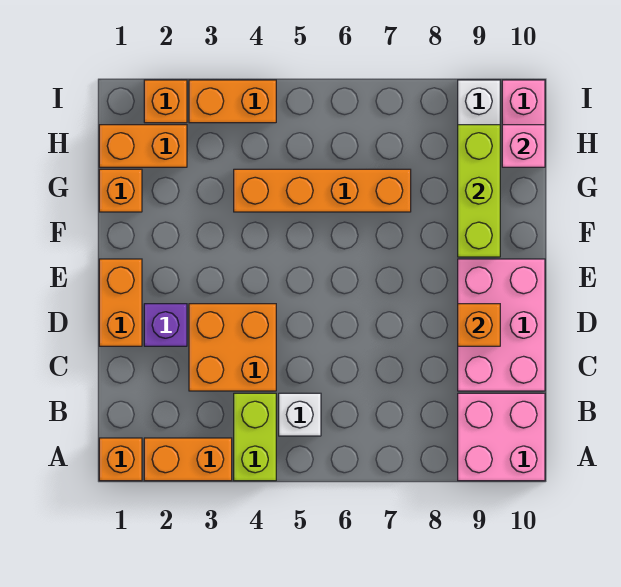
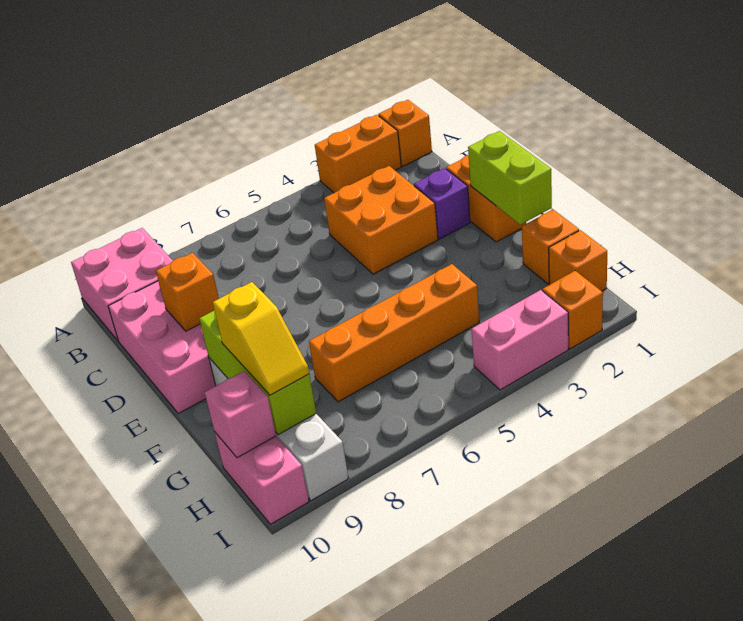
lime 1x2 brick [234,393,276,481] -> lime 1x2 brick moved to [468,131,552,225]
white 1x1 brick [279,393,321,436] -> none
none -> yellow 1x2 slope [213,282,309,395]
orange 1x2 brick [99,125,187,167] -> orange 1x1 brick [549,230,607,291]
orange 1x2 brick [189,80,276,123] -> pink 1x2 brick [472,290,568,390]

